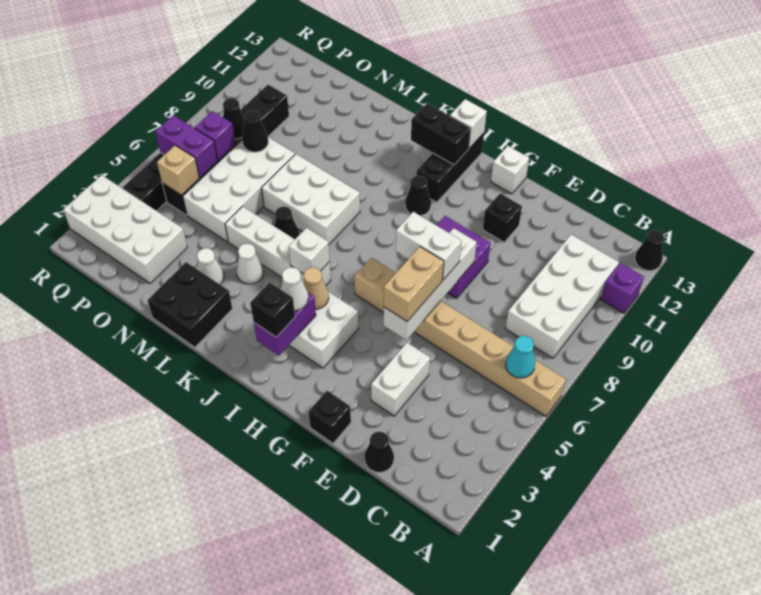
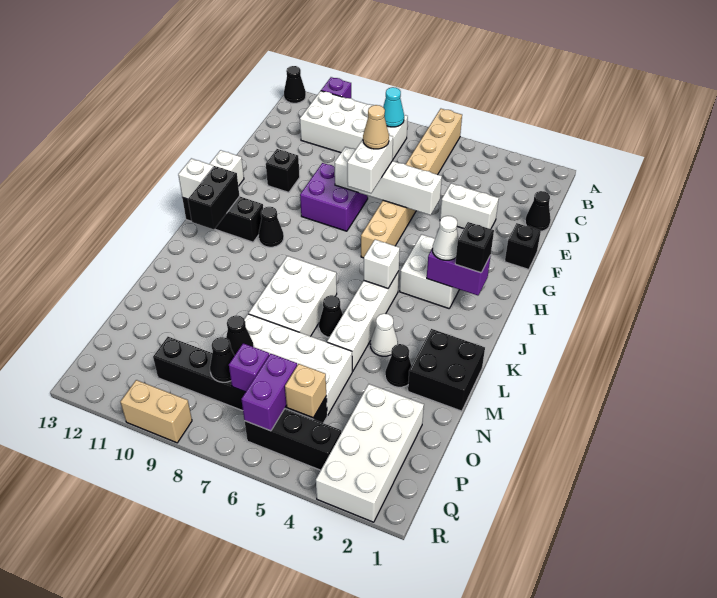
cyan 1x1 cone [506,336,535,378] -> cyan 1x1 cone moved to [383,87,404,127]
tan 1x2 brick [384,247,444,321] -> tan 1x2 brick moved to [121,380,192,443]
tan 1x1 cone [303,268,329,309] -> tan 1x1 cone moved to [363,105,389,149]
white 1x1 cone [197,248,224,285] -> black 1x1 cone [385,344,412,387]

